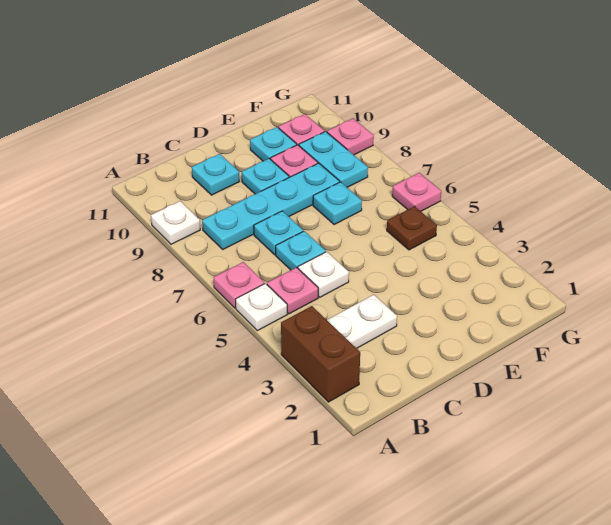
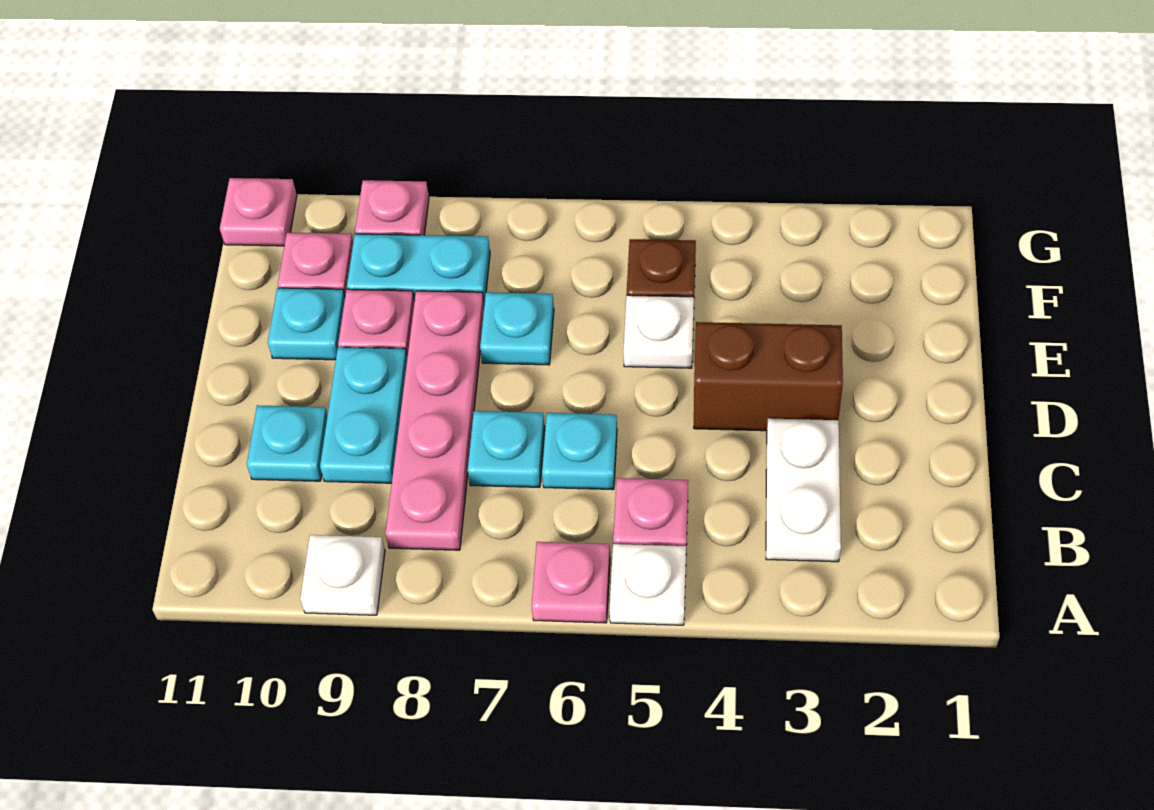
brown 1x2 brick [281,306,360,402] -> brown 1x2 brick moved to [694,322,843,431]
cyan 1x4 plate [202,163,340,249] -> pink 1x4 plate [385,291,484,550]
white 1x1 plate [298,252,349,297] -> white 1x1 plate moved to [623,295,694,368]
cyan 1x1 plate [242,159,289,194] -> cyan 1x2 plate [320,347,407,483]
pink 1x1 plate [392,173,441,211] -> pink 1x1 plate moved to [220,178,297,246]

